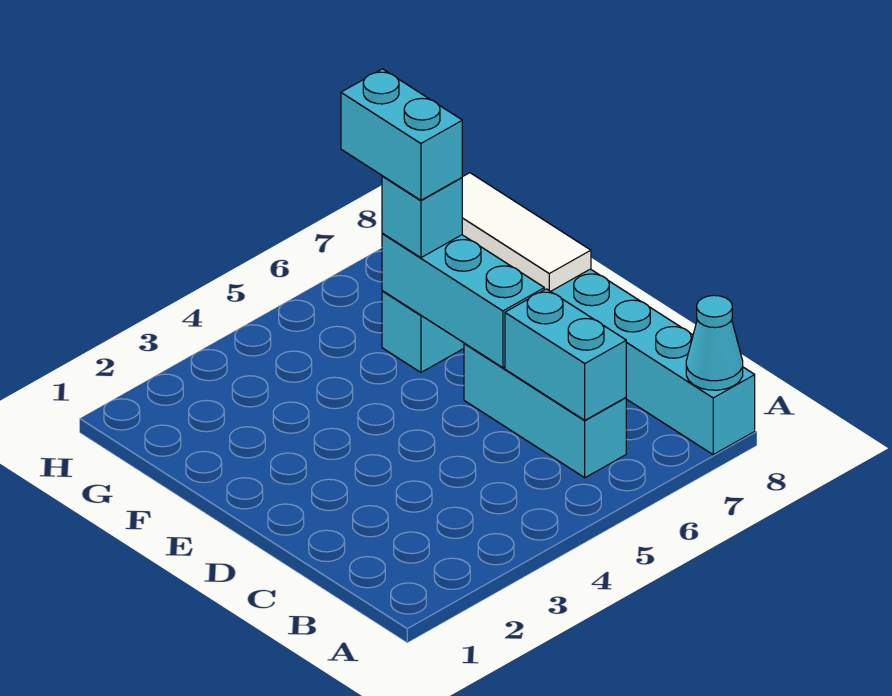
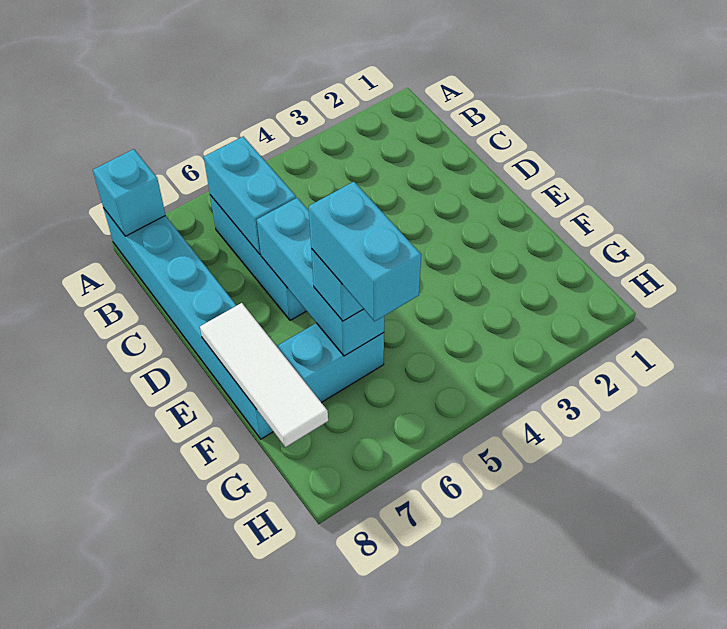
cyan 1x1 cone [686,295,743,390] -> cyan 1x1 brick [93,149,165,236]

